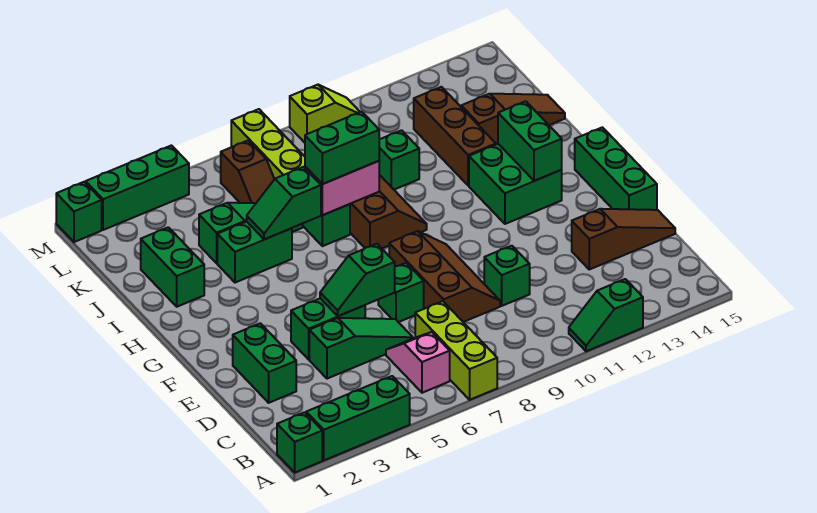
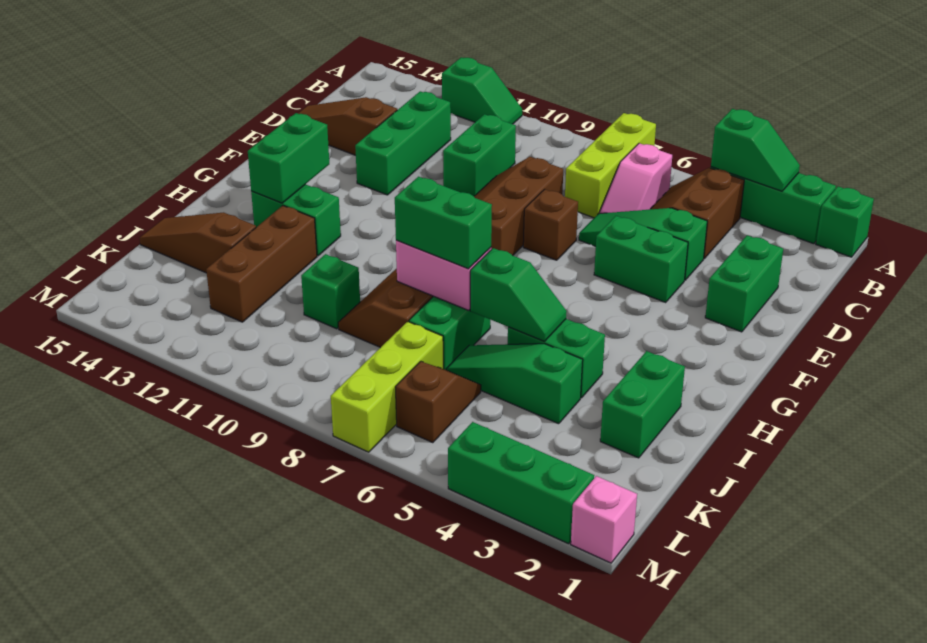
none -> brown 2x2 slope [651,168,744,259]
green 1x1 brick [484,246,530,306] -> green 1x2 brick [443,114,516,196]
green 1x2 slope [320,244,395,316] -> green 1x2 slope moved to [711,109,800,191]
green 1x1 brick [378,263,424,322] -> brown 1x1 brick [523,189,578,260]
green 1x3 brick [575,127,657,210] -> green 1x3 brick moved to [355,91,451,195]
green 2x2 brick [469,144,562,224] -> green 1x2 brick [251,184,341,256]
green 1x1 brick [56,182,102,242] -> pink 1x1 brick [571,476,637,563]
lime 1x2 slope [290,85,360,143] -> none

